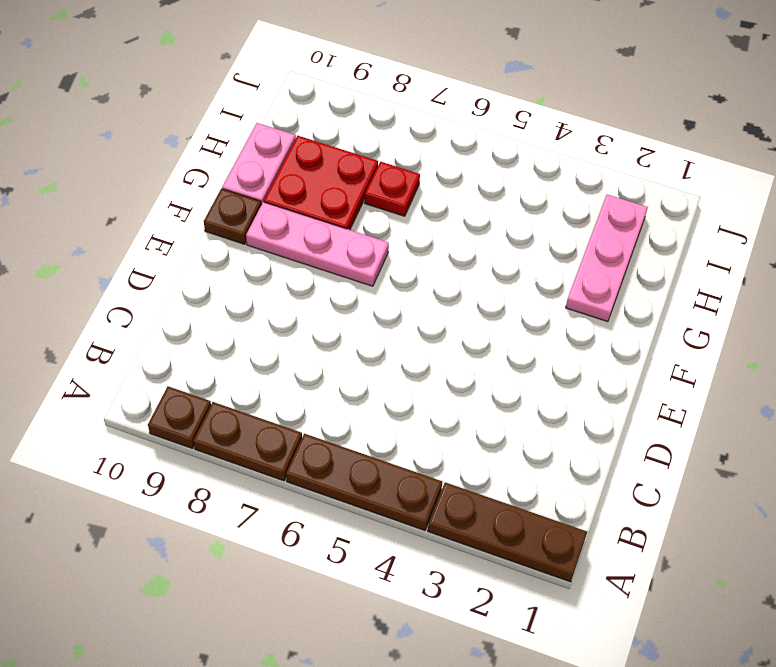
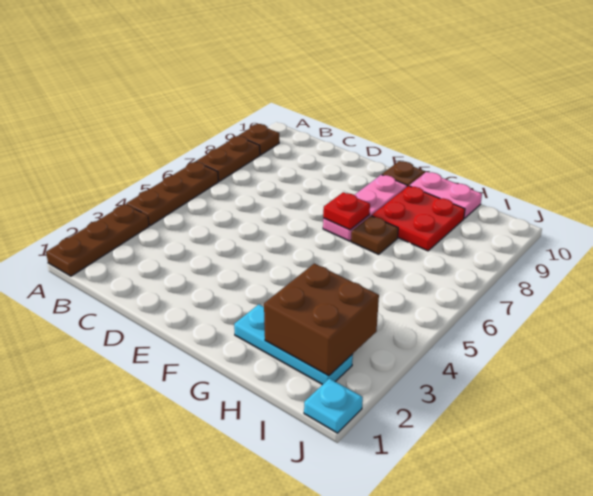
pink 1x3 plate [566,195,648,322] -> cyan 1x3 plate [234,304,353,385]
none -> brown 1x1 plate [351,216,398,254]
none -> brown 2x2 brick [264,263,379,376]
red 1x1 plate [365,162,420,216] -> red 1x1 plate moved to [323,192,370,230]
none -> cyan 1x1 plate [304,379,363,433]

